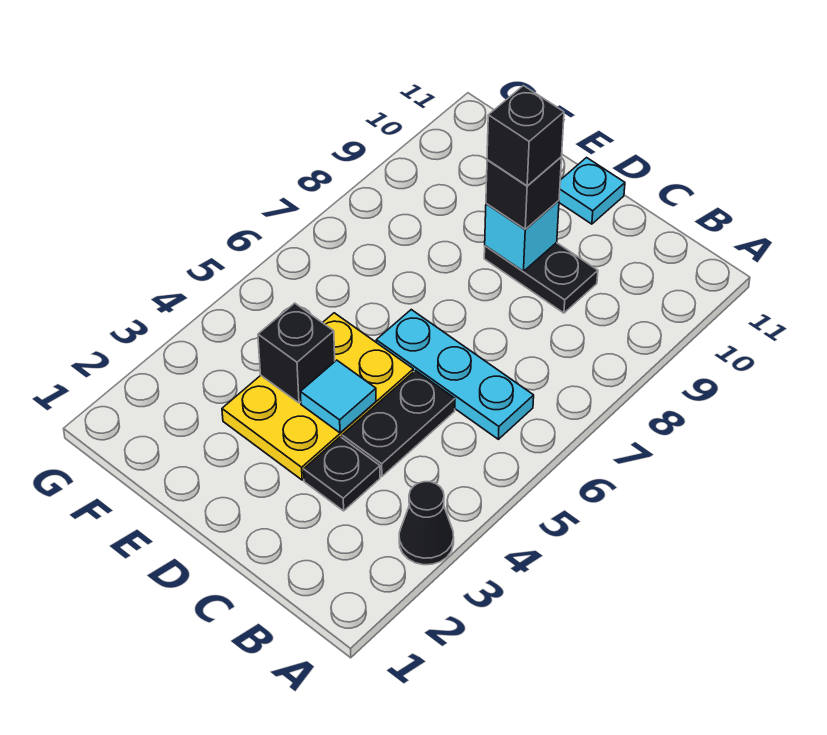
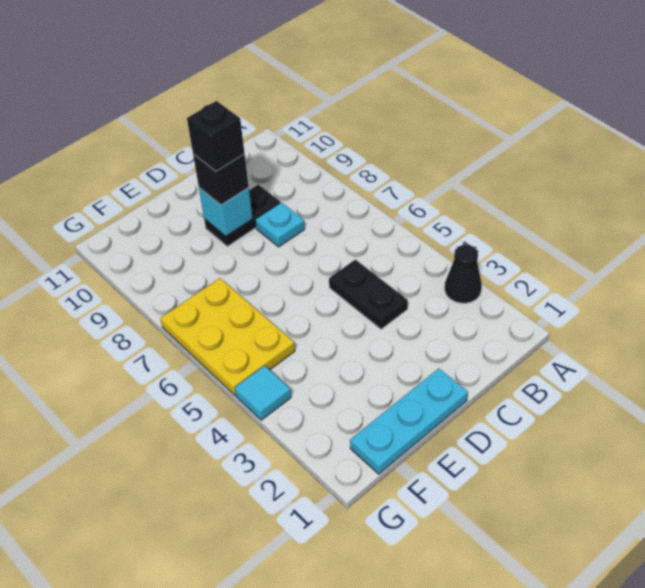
cyan 1x3 plate [376,310,534,439] -> cyan 1x3 plate moved to [350,369,468,474]
black 1x1 plate [304,437,380,511] -> none
yellow 2x3 plate [222,313,413,480] -> yellow 2x3 plate moved to [160,278,295,395]
cyan 1x1 tile [300,360,376,433] -> cyan 1x1 tile moved to [235,366,291,420]
cyan 1x1 plate [559,158,625,224] -> cyan 1x1 plate moved to [255,202,305,247]
black 1x1 brick [258,303,335,403] -> none

